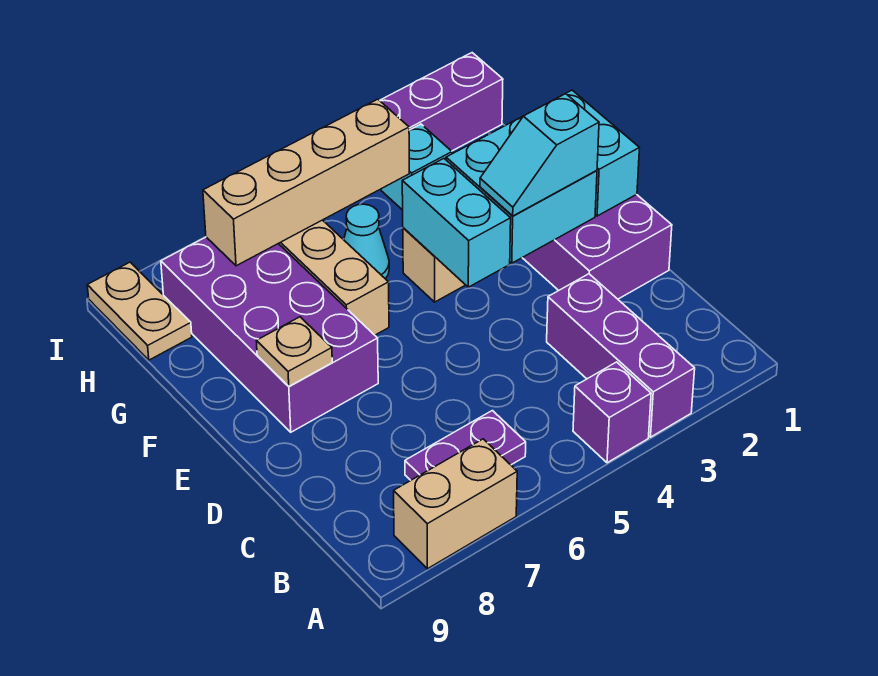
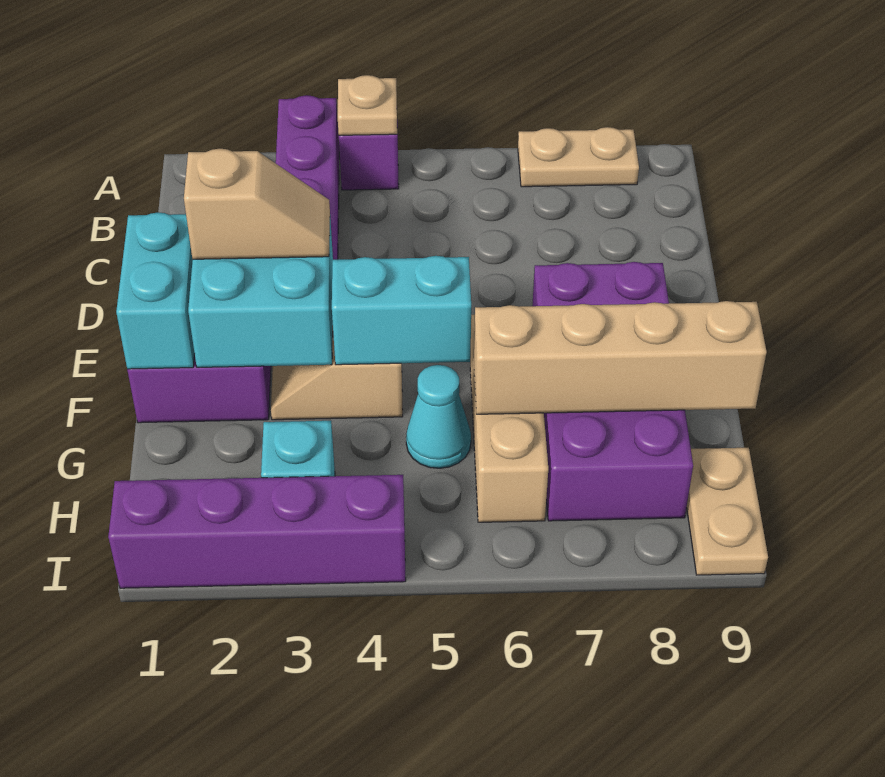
tan 1x2 brick [394,439,517,569] -> tan 1x2 plate [518,127,639,187]
purple 1x2 plate [405,411,526,480] -> none
cyan 1x2 slope [480,94,599,216] -> tan 1x2 slope [184,149,330,259]
cyan 1x2 brick [402,159,511,287] -> cyan 1x2 brick turned to [332,256,471,365]
tan 1x1 plate [256,317,332,386] -> tan 1x1 plate moved to [338,75,397,135]
tan 1x4 brick [203,99,409,266] -> tan 1x4 brick moved to [474,301,767,414]

